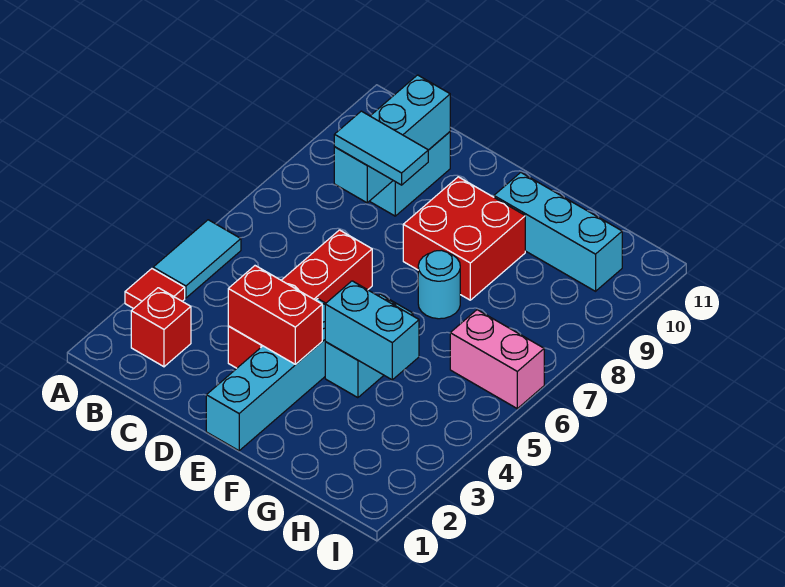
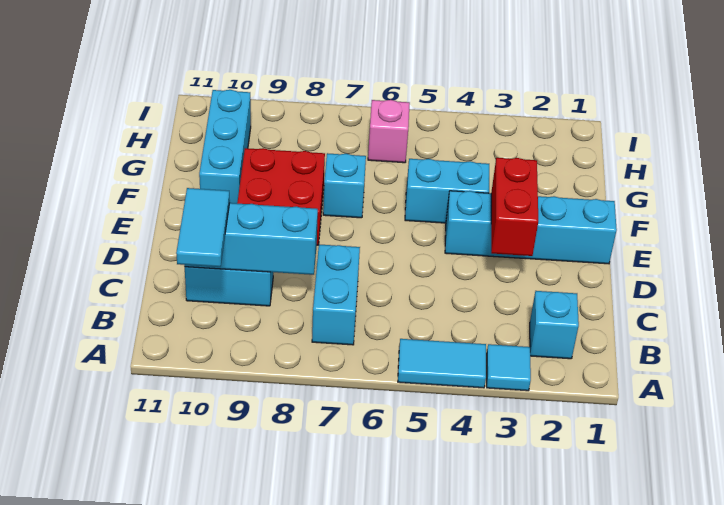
red 1x1 tile [125,269,185,309] -> cyan 1x1 tile [487,344,531,391]
red 1x1 brick [131,288,191,367] -> cyan 1x1 brick [530,291,579,359]
cyan 1x2 tile [334,111,428,185] -> cyan 1x2 tile moved to [176,188,230,267]
red 1x4 brick [228,230,372,368] -> none
cyan 1x2 brick [325,281,419,380] -> cyan 1x2 brick moved to [312,244,360,345]
cyan 1x1 round brick [418,250,460,319] -> cyan 1x1 brick [323,153,366,218]
pink 1x2 brick [450,310,544,408] -> pink 1x1 brick [368,100,410,163]

